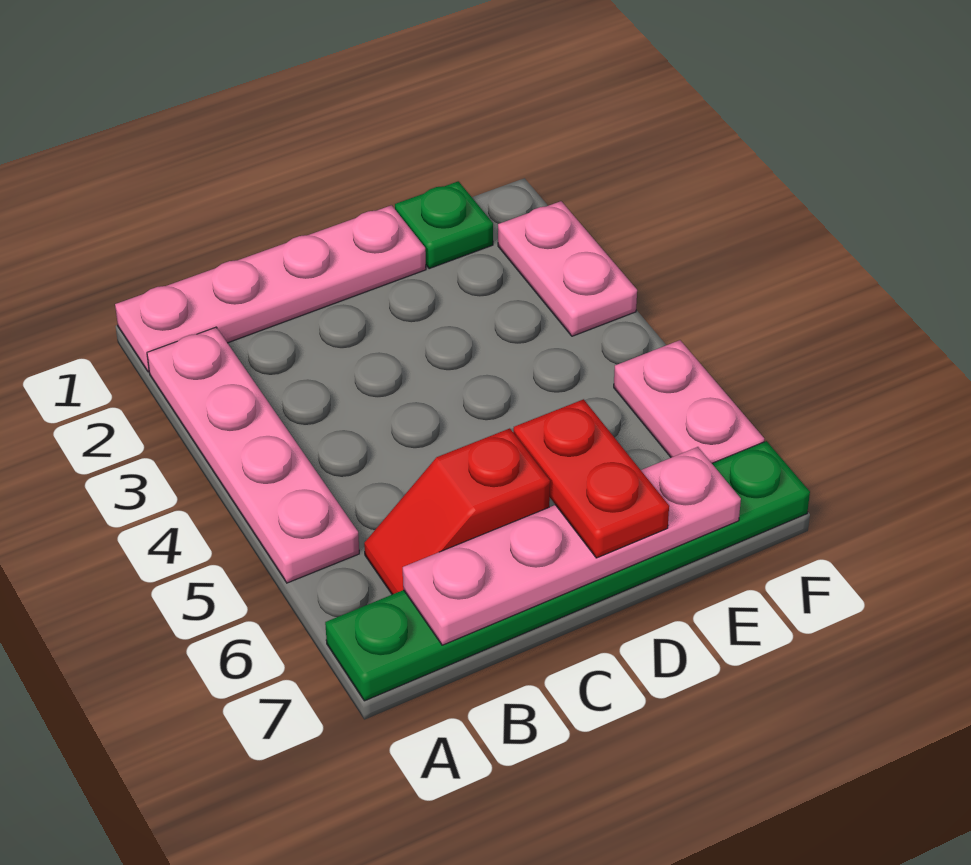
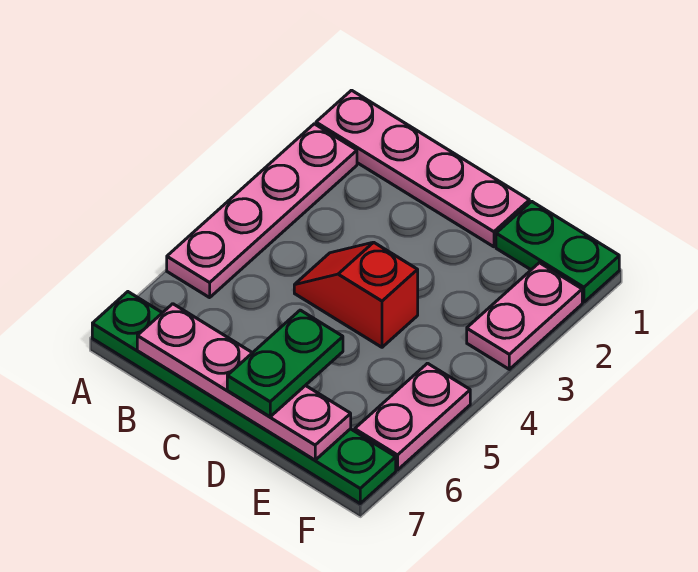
red 1x2 slope [364,428,550,594] -> red 1x2 slope moved to [294,242,418,347]
red 1x2 plate [513,399,669,558] -> green 1x2 plate [227,310,343,417]
green 1x1 plate [395,181,493,269] -> green 1x2 plate [496,201,619,302]

